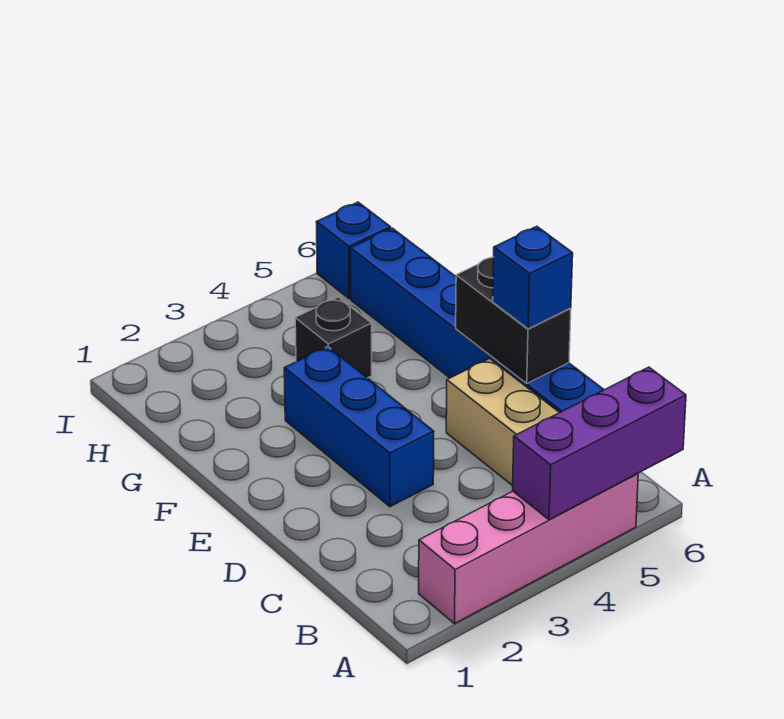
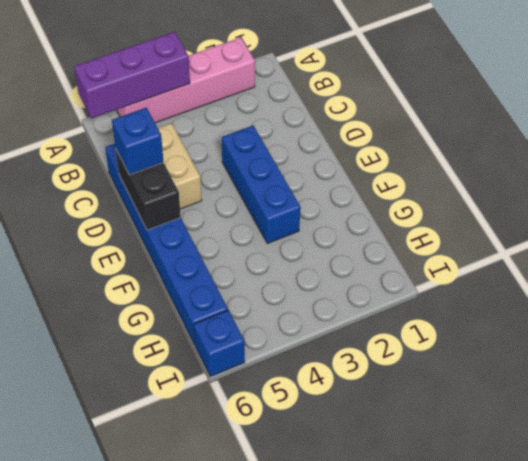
black 1x1 brick [295,297,372,378] -> none

